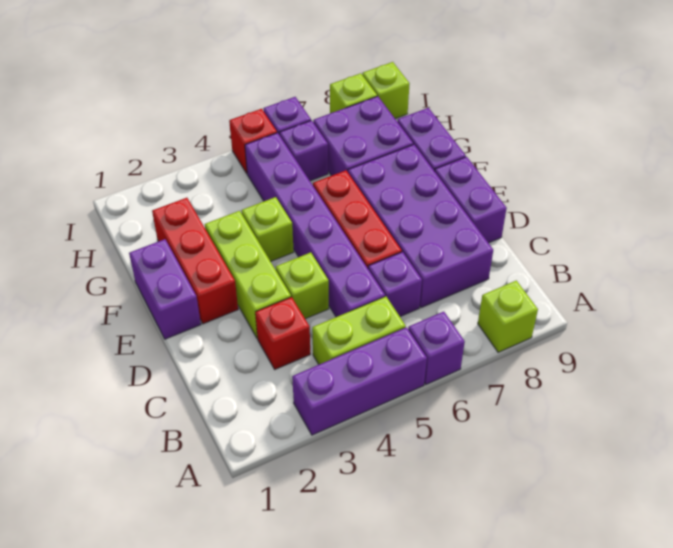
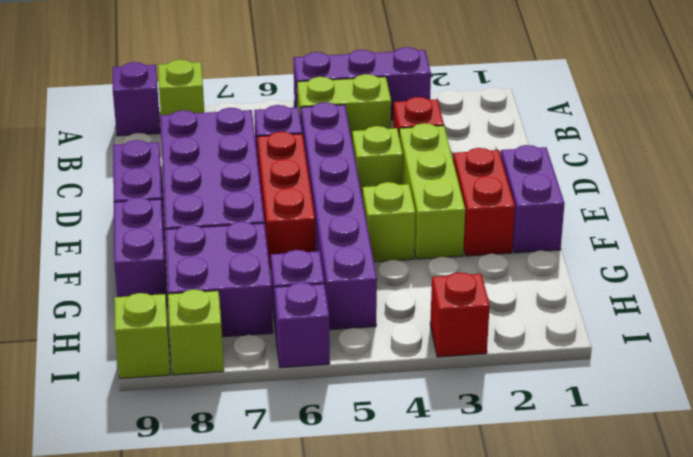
purple 1x1 brick [408,312,465,384] -> purple 1x1 brick moved to [113,62,160,136]
red 1x3 brick [152,198,238,324] -> red 1x2 brick [453,148,515,256]
red 1x1 brick [229,109,277,173] -> red 1x1 brick moved to [430,272,490,357]

